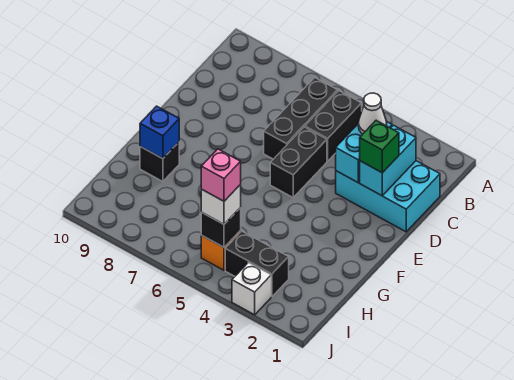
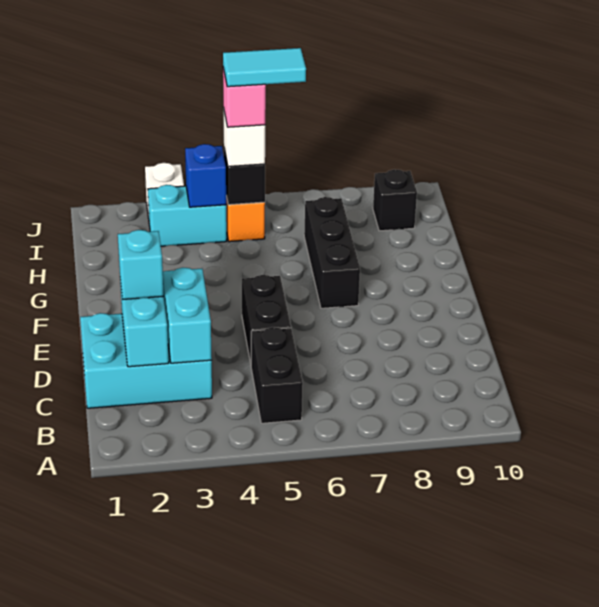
black 1x3 brick [264,78,338,159] -> black 1x3 brick moved to [304,197,360,308]
white 1x1 cone [358,93,387,134] -> none
green 1x1 brick [360,120,399,173] -> cyan 1x1 brick [118,230,164,299]
black 1x1 brick [140,142,179,182] -> black 1x1 brick moved to [373,169,417,231]
blue 1x1 brick [140,106,179,159] -> blue 1x1 brick moved to [185,144,226,207]
black 1x2 brick [225,231,289,297] -> cyan 1x2 brick [148,185,227,246]
none -> cyan 1x2 tile [223,48,306,87]

